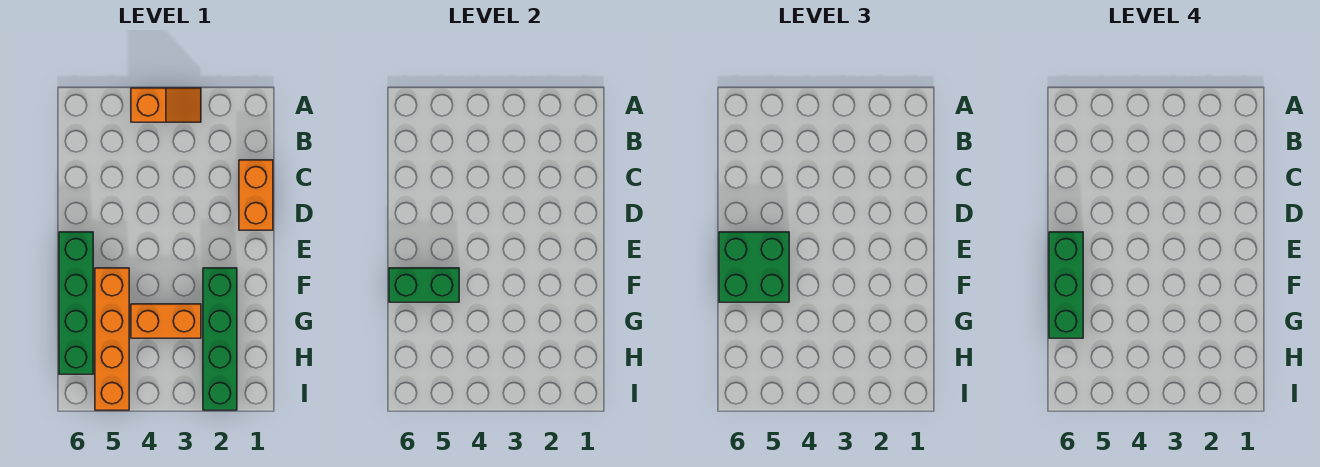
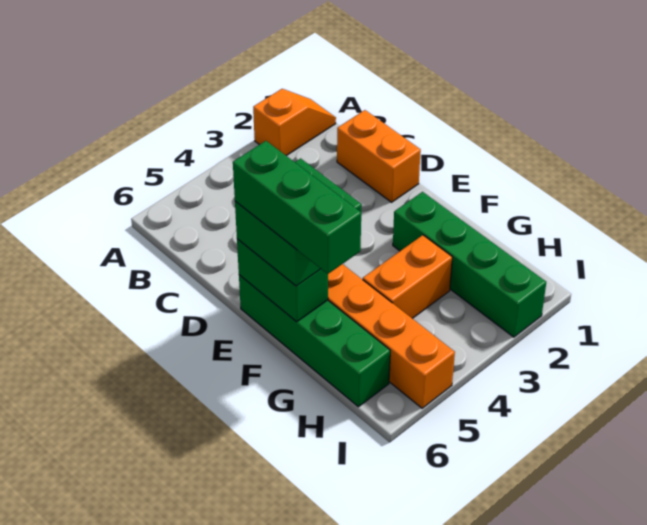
orange 1x2 slope [131,88,201,122] -> orange 1x2 slope moved to [253,89,336,156]
green 1x2 brick [389,268,459,302] -> green 1x2 brick turned to [237,239,328,322]

